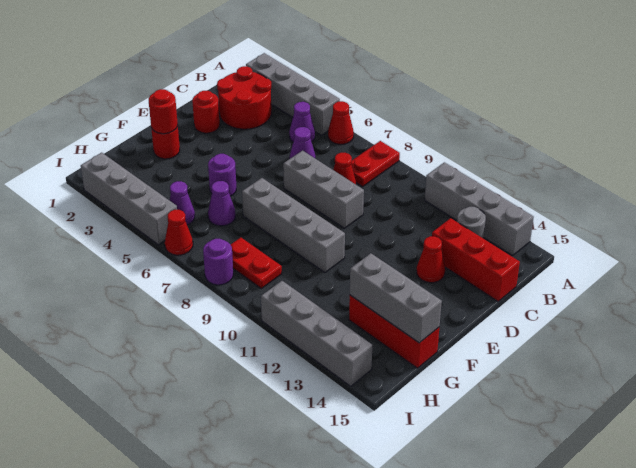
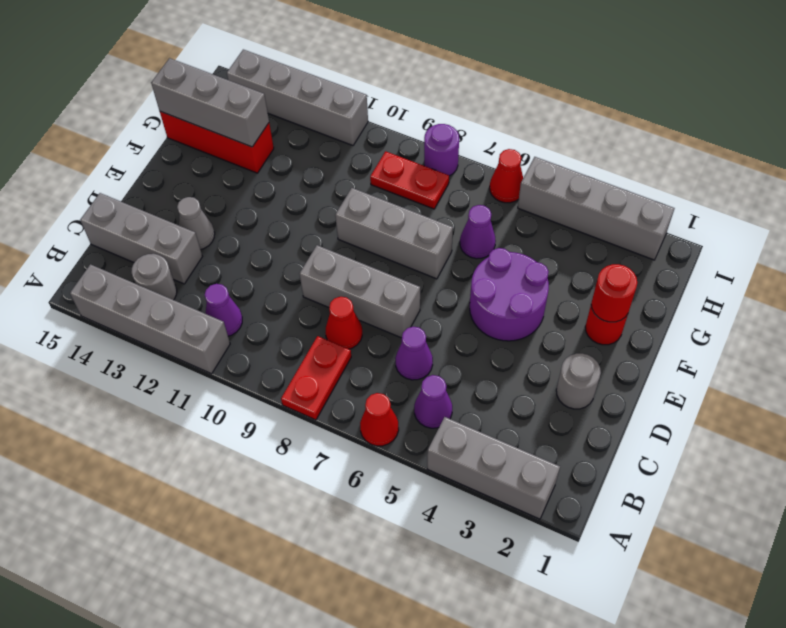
grey 1x4 brick [246,53,340,135] -> grey 1x3 brick [427,417,560,519]
red 2x2 round brick [217,66,272,129] -> none
red 1x3 brick [432,218,520,301] -> grey 1x3 brick [80,193,202,284]
red 1x1 round brick [192,91,220,133] -> grey 1x1 round brick [556,353,601,409]
red 1x1 cone [417,236,445,283] -> grey 1x1 cone [177,197,215,250]
purple 1x1 round brick [208,154,236,196] -> purple 2x2 round brick [470,248,549,341]
grey 1x4 brick [242,178,345,272] -> grey 1x3 brick [335,188,453,279]
purple 1x1 cone [170,181,195,225] -> purple 1x1 cone moved to [205,284,242,336]

